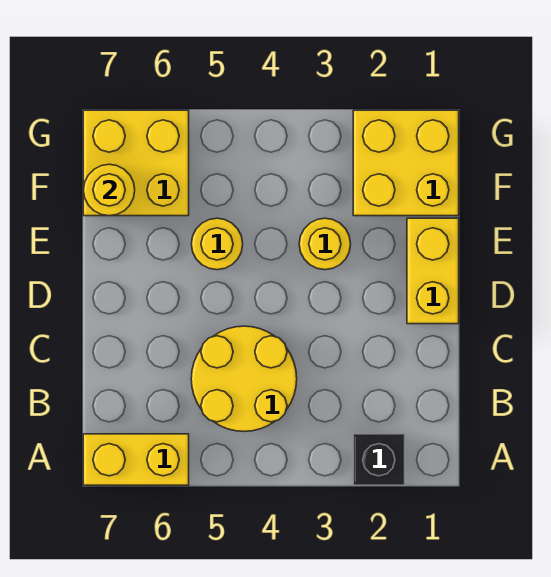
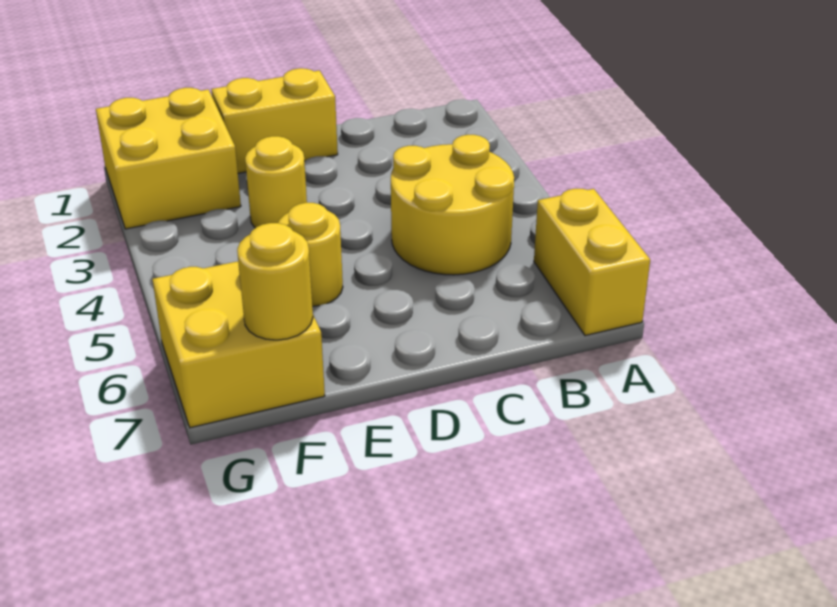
black 1x1 brick [353,434,405,485] -> none

